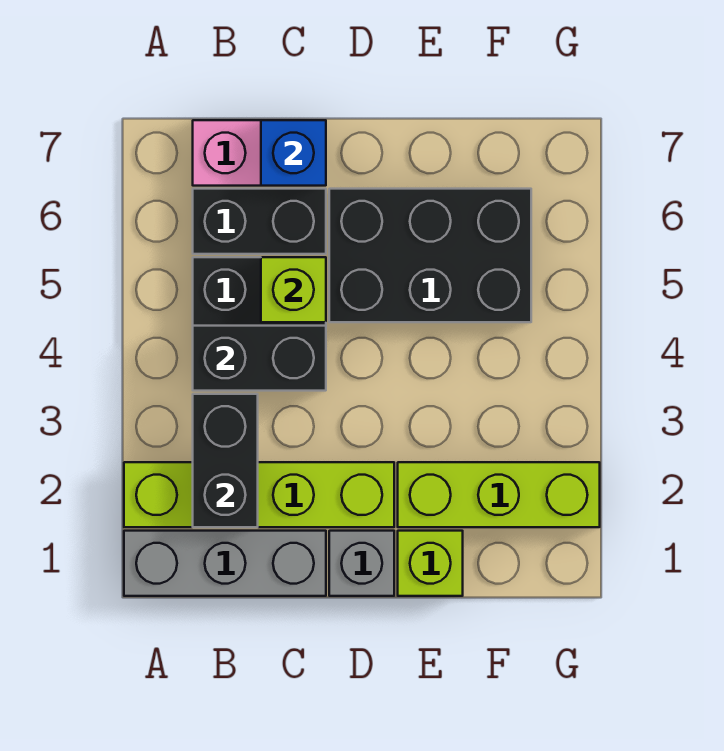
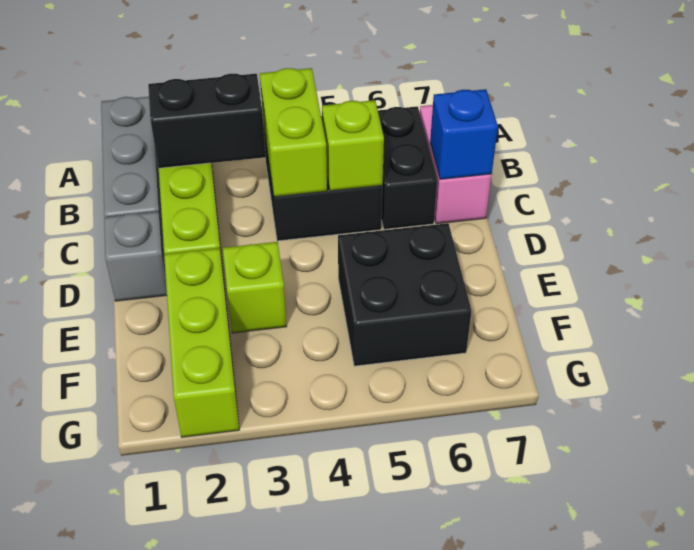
black 1x2 brick [193,326,326,391] -> lime 1x2 brick [260,68,327,197]
black 2x3 brick [329,189,531,322] -> black 2x2 brick [338,223,472,366]
lime 1x1 brick [398,531,463,596] -> lime 1x1 brick moved to [223,242,286,333]

